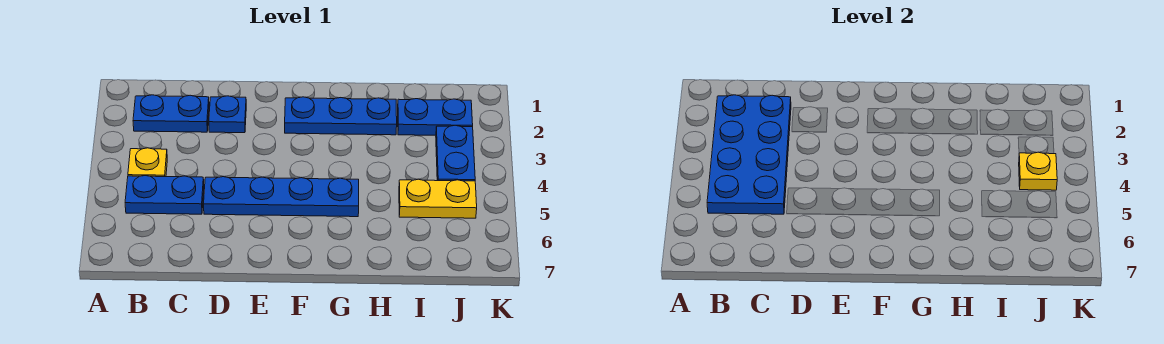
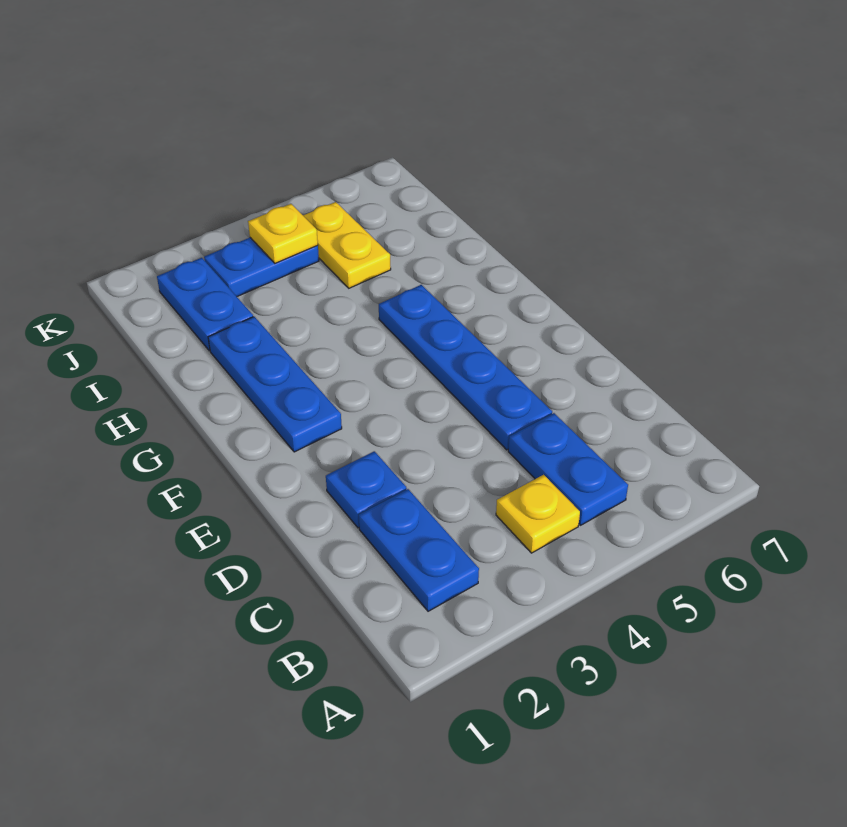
blue 2x4 plate [707,95,791,214] -> none

